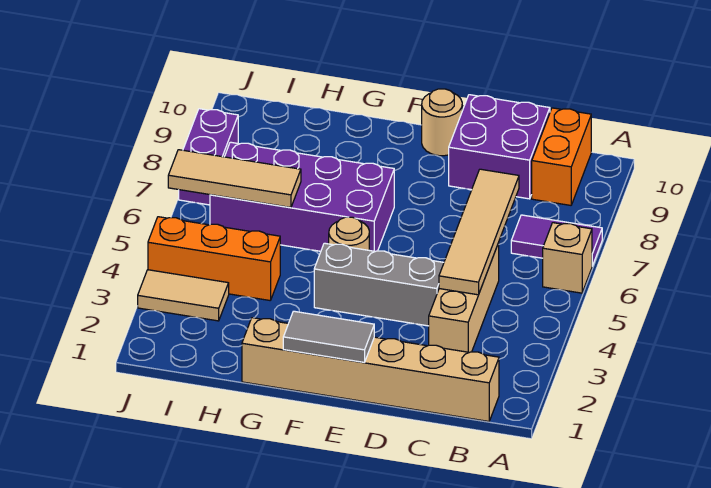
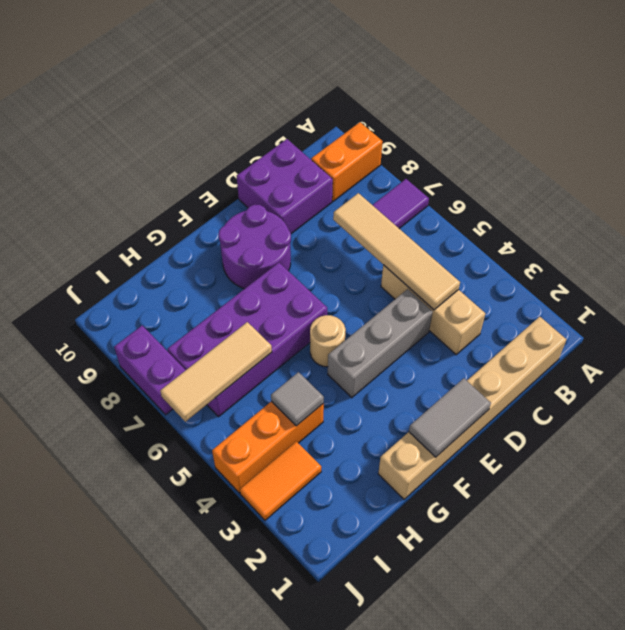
tan 1x1 brick [543,223,592,293] -> none
orange 1x2 brick [532,108,591,205] -> orange 1x2 brick turned to [311,122,383,201]
none -> purple 2x2 round brick [219,205,291,289]
tan 1x1 round brick [422,89,462,156] -> none
none -> grey 1x1 tile [271,372,324,426]
tan 1x2 tile [138,270,229,321] -> orange 1x2 tile [240,441,321,520]

